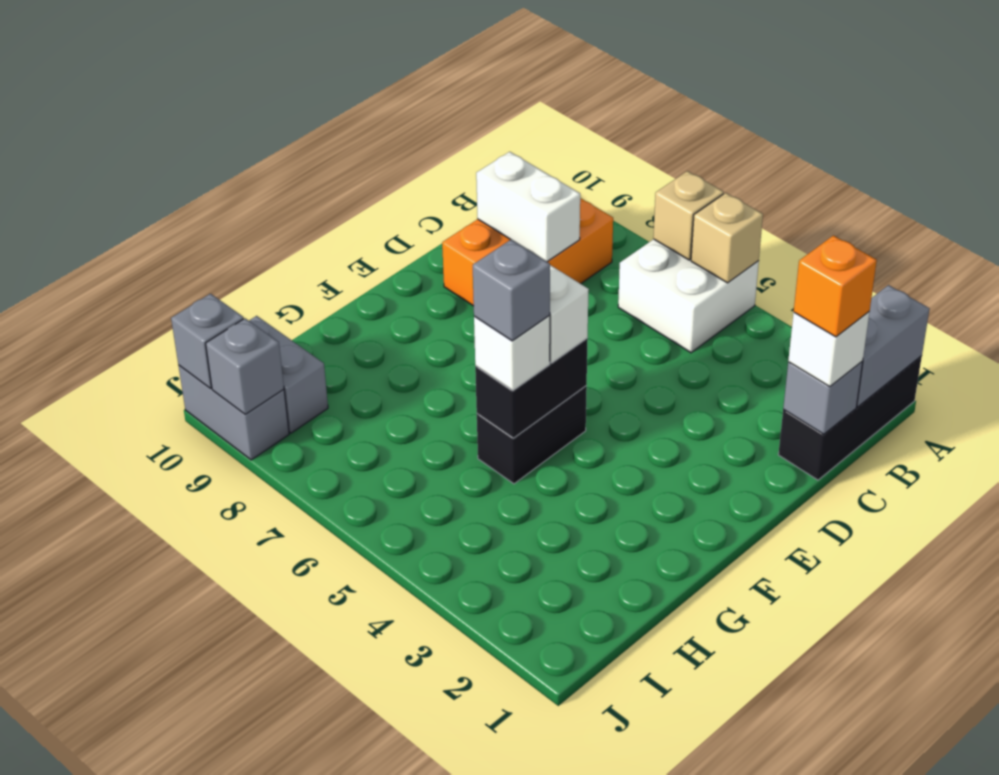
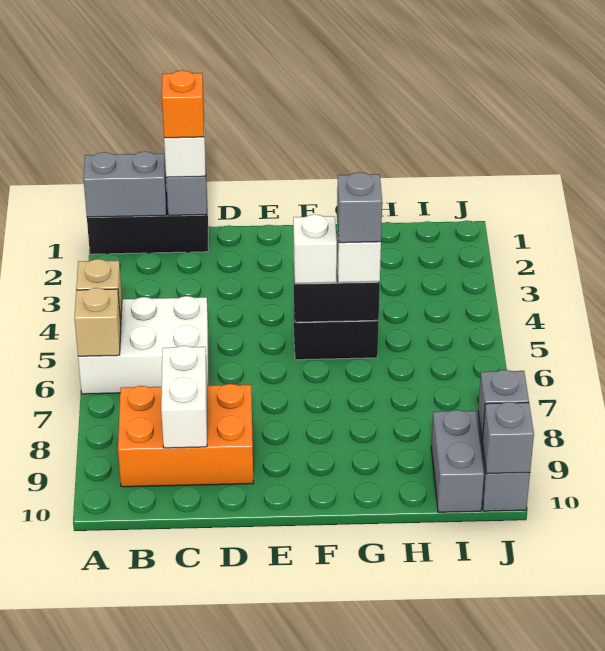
white 2x2 brick [618,239,759,353] -> white 2x3 brick [78,296,208,394]

